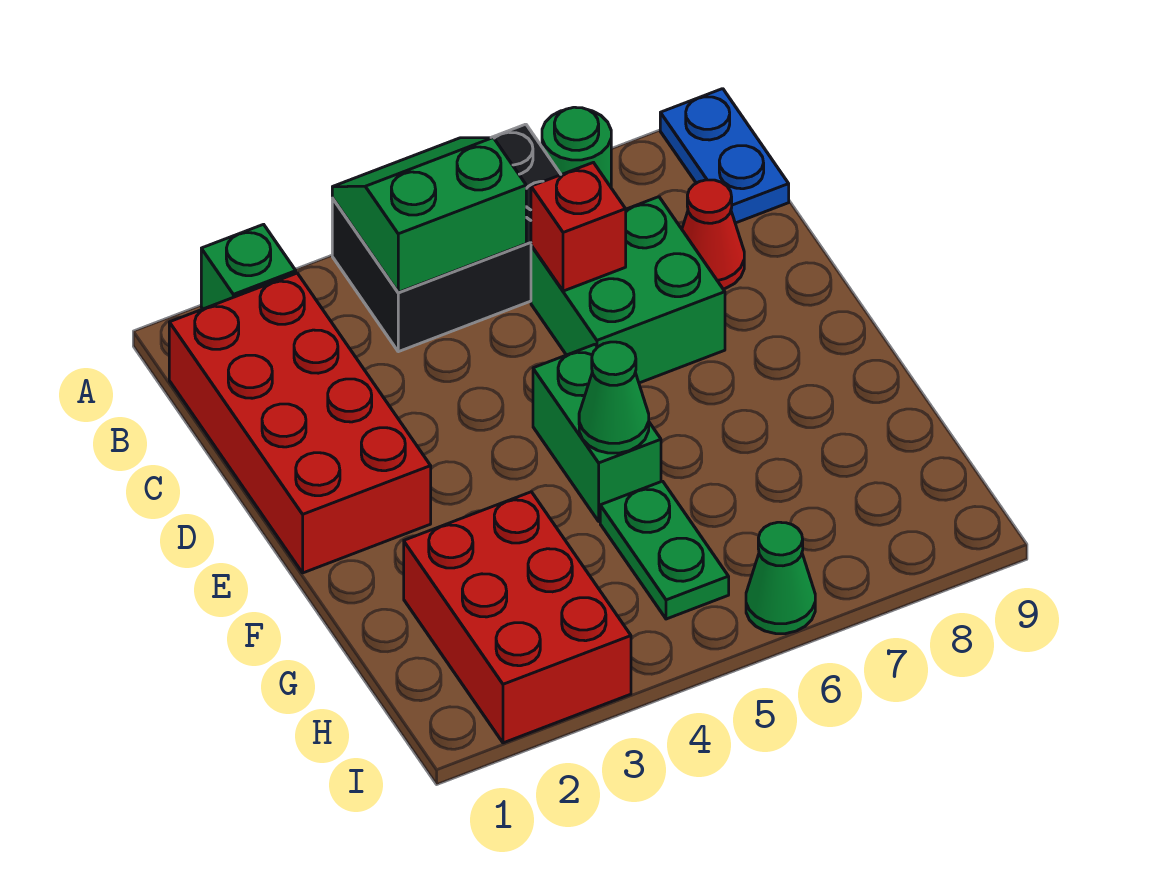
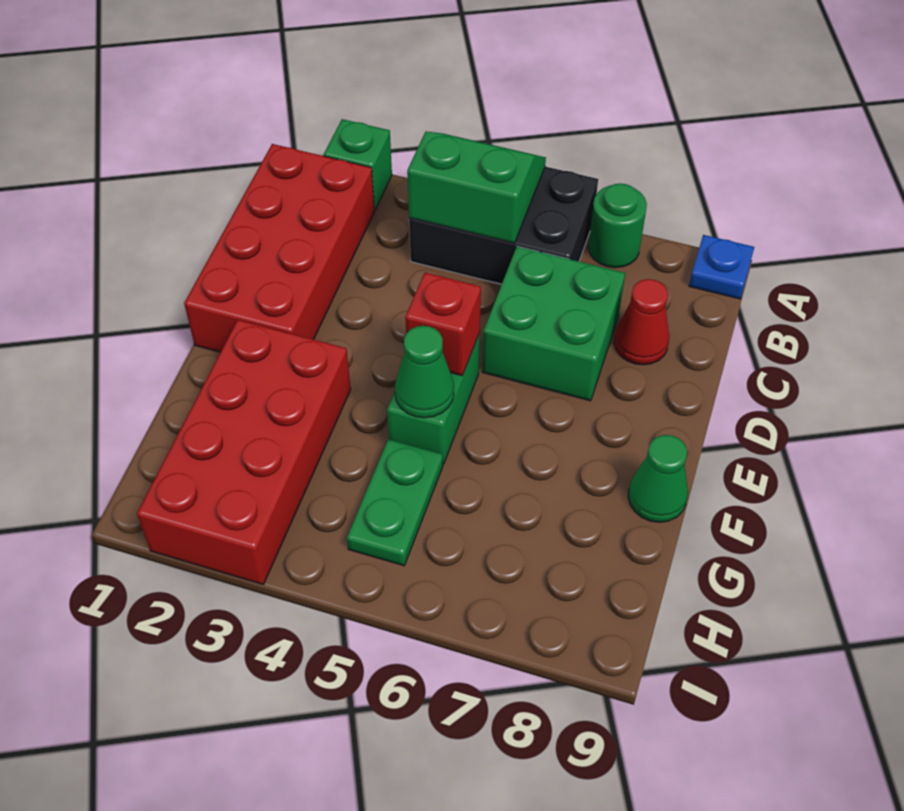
blue 1x2 plate [660,89,789,223] -> blue 1x1 plate [689,235,754,299]
red 1x1 brick [531,163,626,291] -> red 1x1 brick moved to [405,272,481,376]
red 2x3 brick [404,492,631,743] -> red 2x4 brick [137,320,351,584]
green 1x1 cone [746,522,815,634] -> green 1x1 cone moved to [628,435,688,522]

